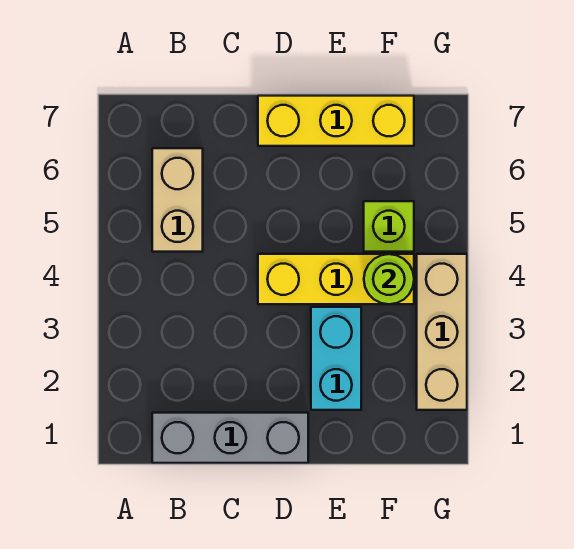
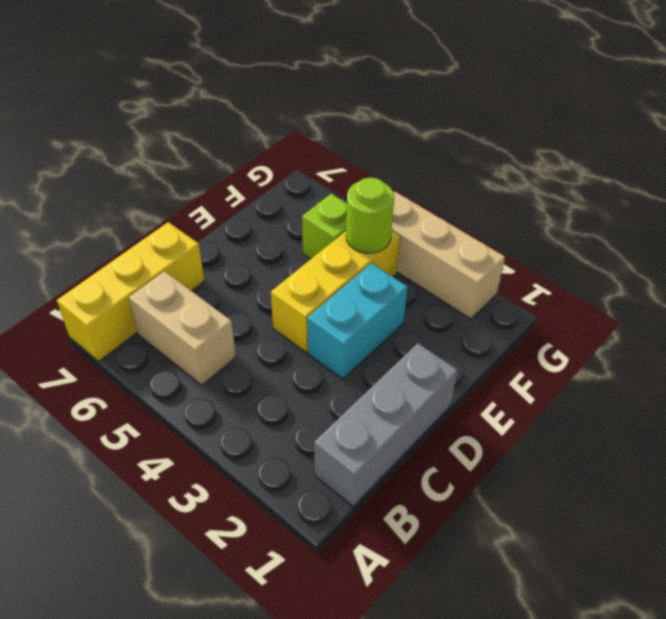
yellow 1x3 brick [258,96,414,146] -> yellow 1x3 brick moved to [57,222,204,361]
cyan 1x2 brick [311,307,361,410] -> cyan 1x2 brick turned to [307,263,407,379]

